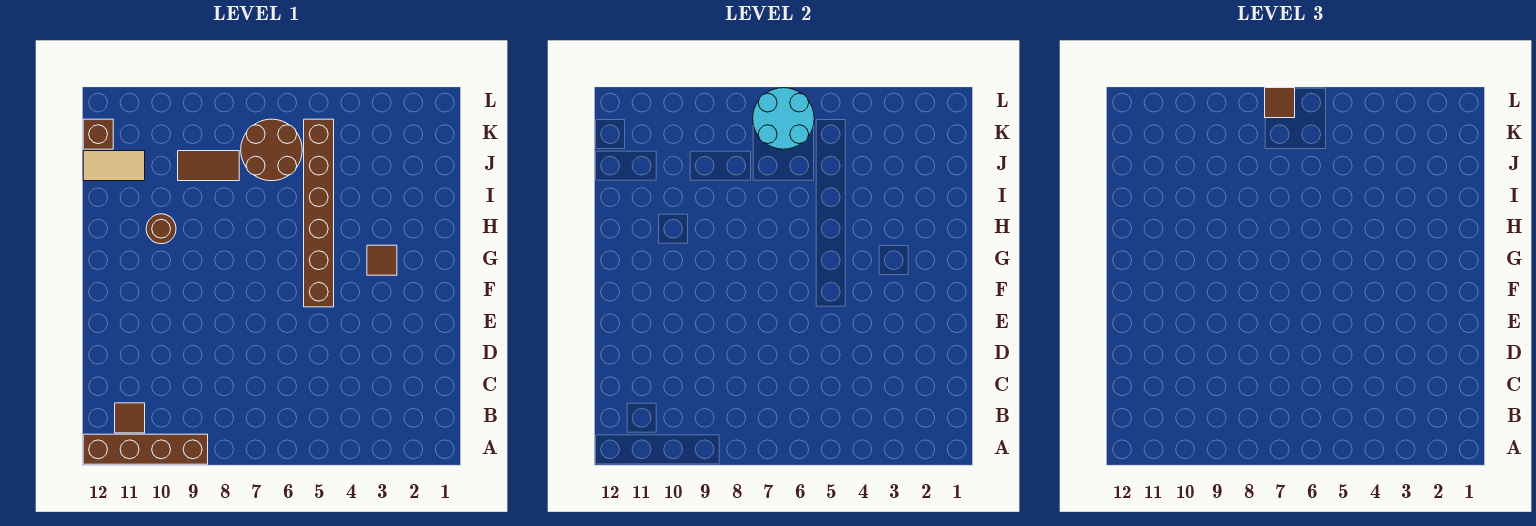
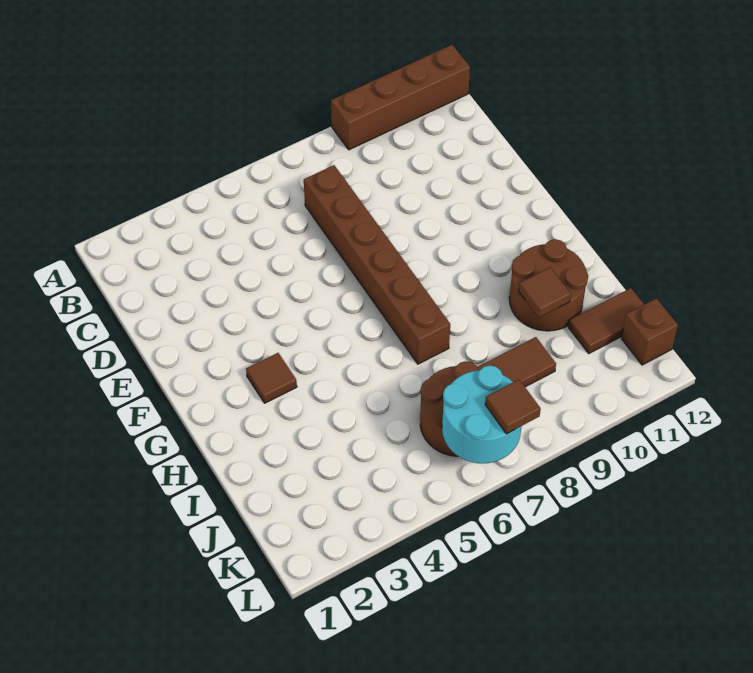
brown 1x1 tile [115,403,145,433] -> brown 1x1 tile moved to [519,267,571,317]
brown 1x6 brick [304,119,334,307] -> brown 1x6 brick moved to [304,165,450,364]
brown 1x1 round brick [146,214,176,244] -> brown 2x2 round brick [509,239,588,331]
tan 1x2 tile [83,151,145,181] -> brown 1x2 tile [568,288,644,353]

